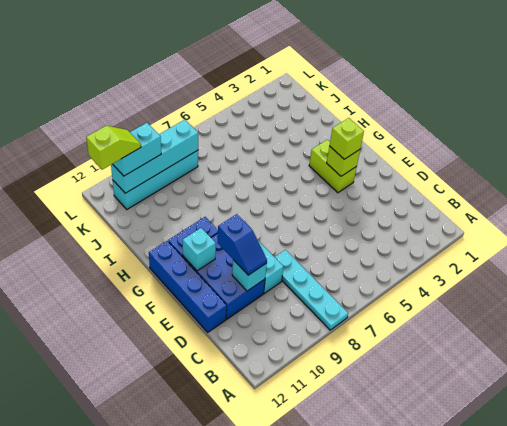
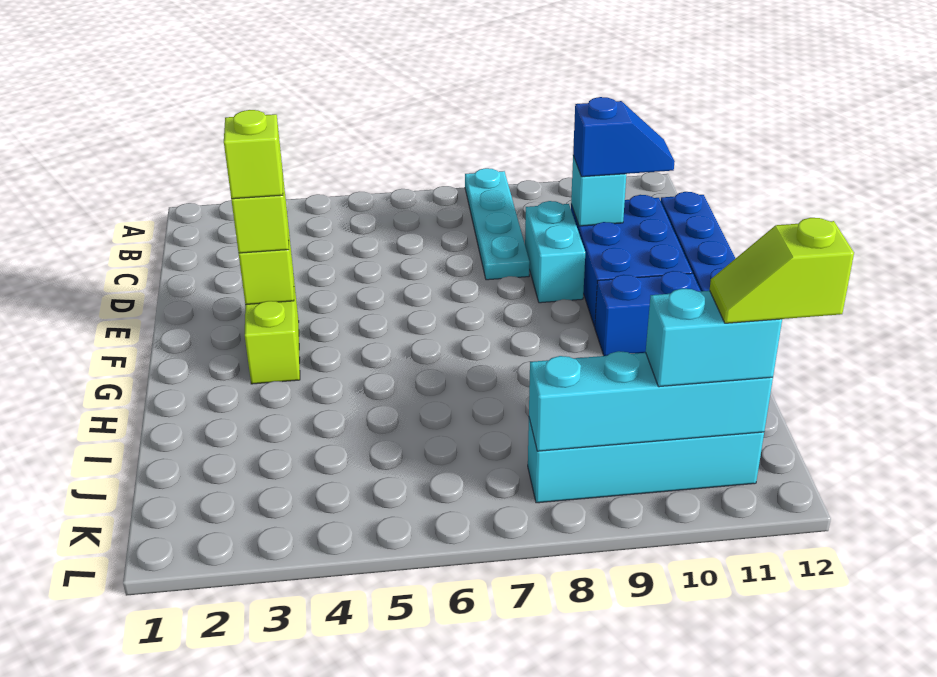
blue 1x2 slope [218,214,267,275] -> blue 1x2 slope turned to [573,97,675,177]
none -> lime 1x1 brick [224,110,283,199]
cyan 1x1 brick [183,228,216,271] -> none

